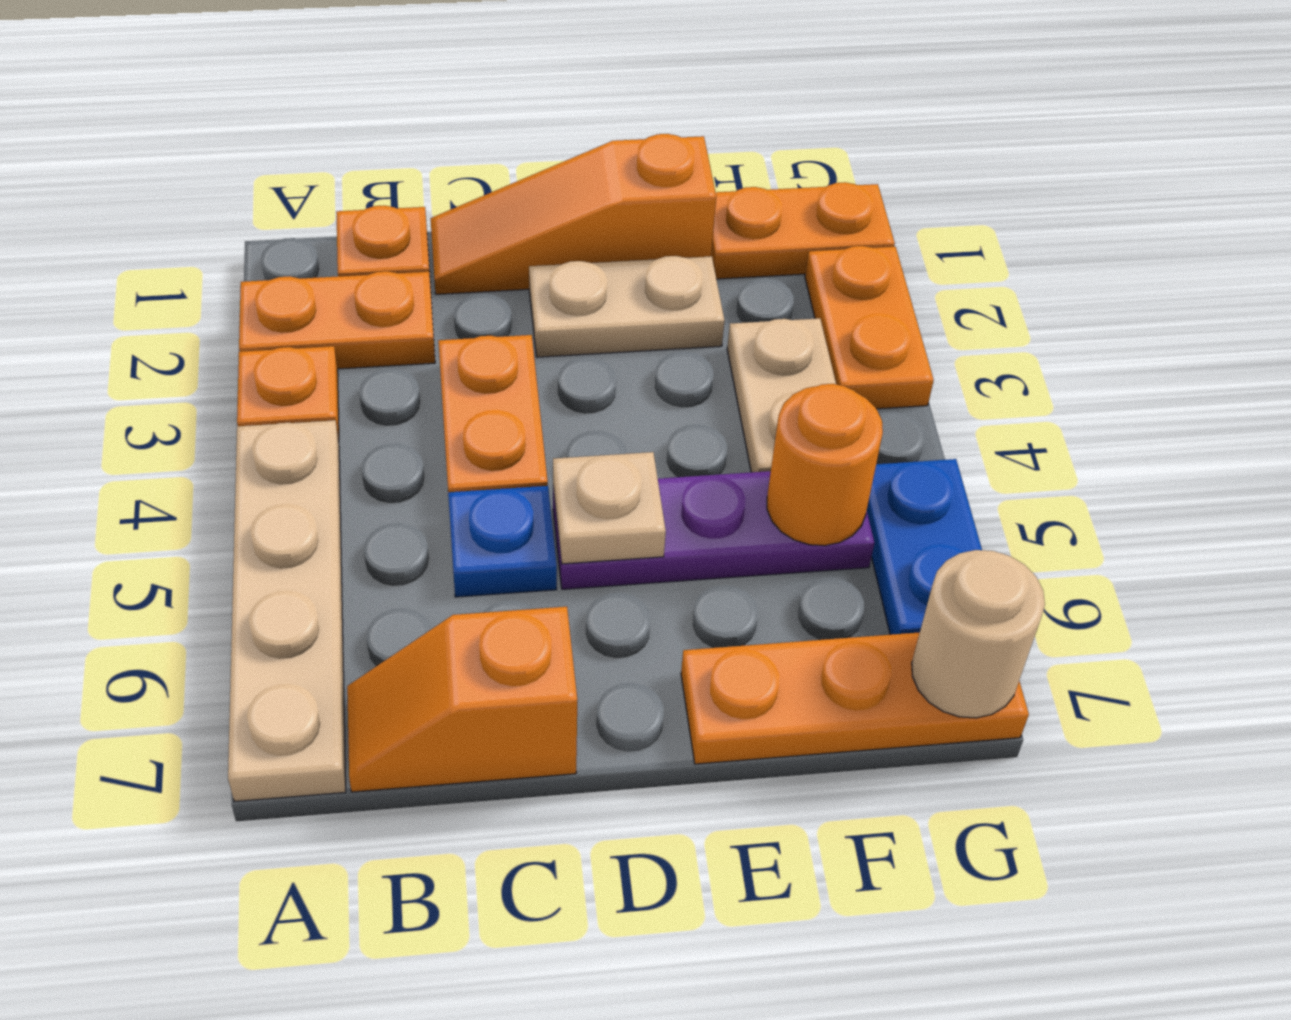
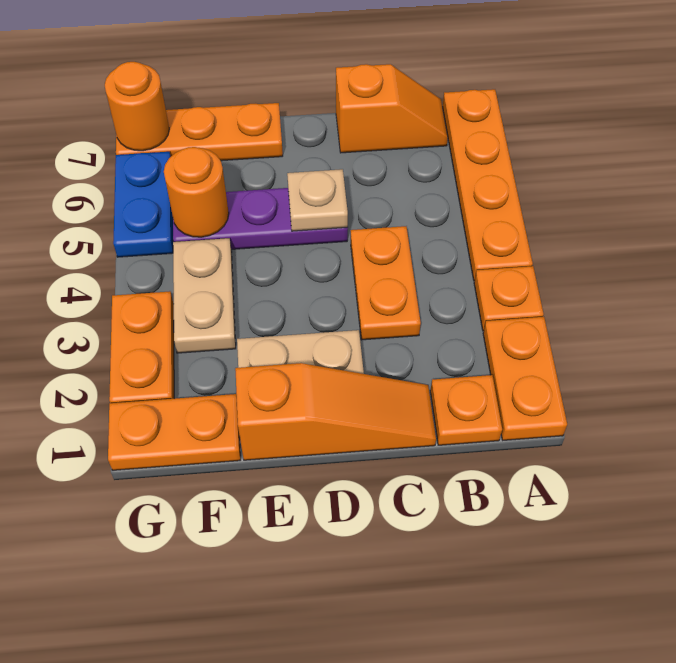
orange 1x2 plate [239,271,435,369] -> orange 1x2 plate turned to [483,317,567,440]
tan 1x4 plate [228,420,346,802] -> orange 1x4 plate [442,89,533,281]
blue 1x1 plate [448,486,557,597] -> none
tan 1x1 round brick [912,550,1045,718] -> orange 1x1 round brick [105,62,169,151]

